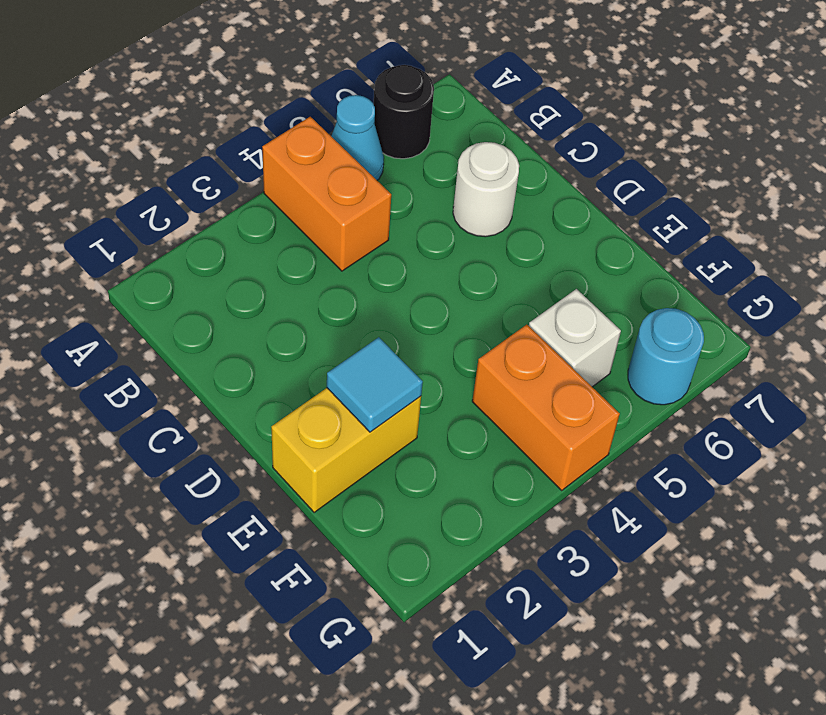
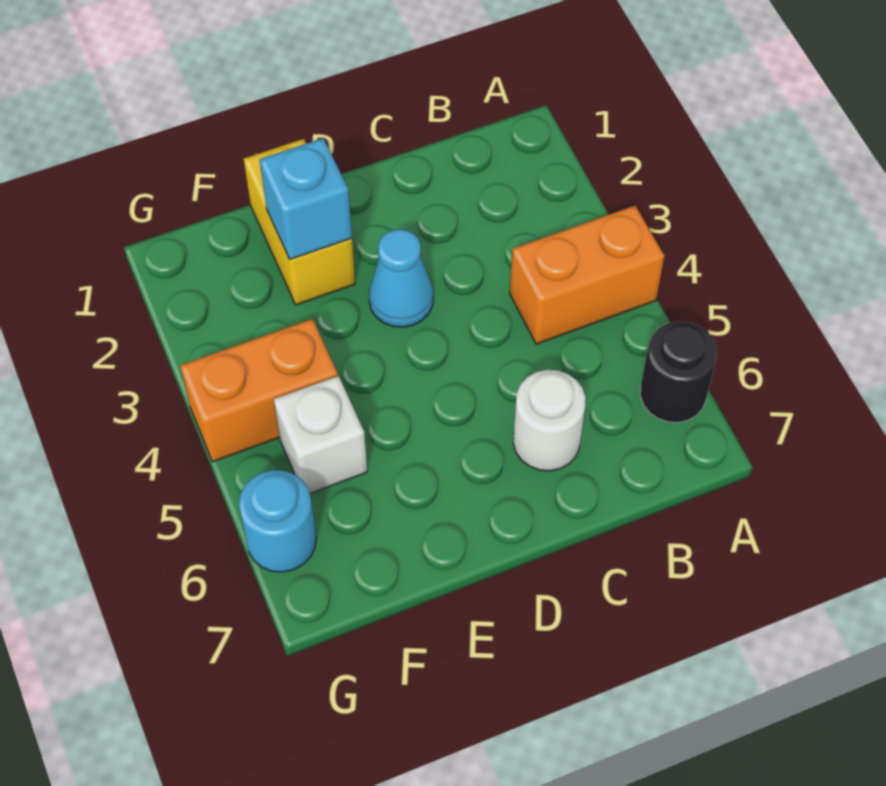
cyan 1x1 cone [331,95,384,180] -> cyan 1x1 cone moved to [369,229,433,327]
cyan 1x1 tile [327,337,423,432] -> cyan 1x1 brick [260,138,352,259]

